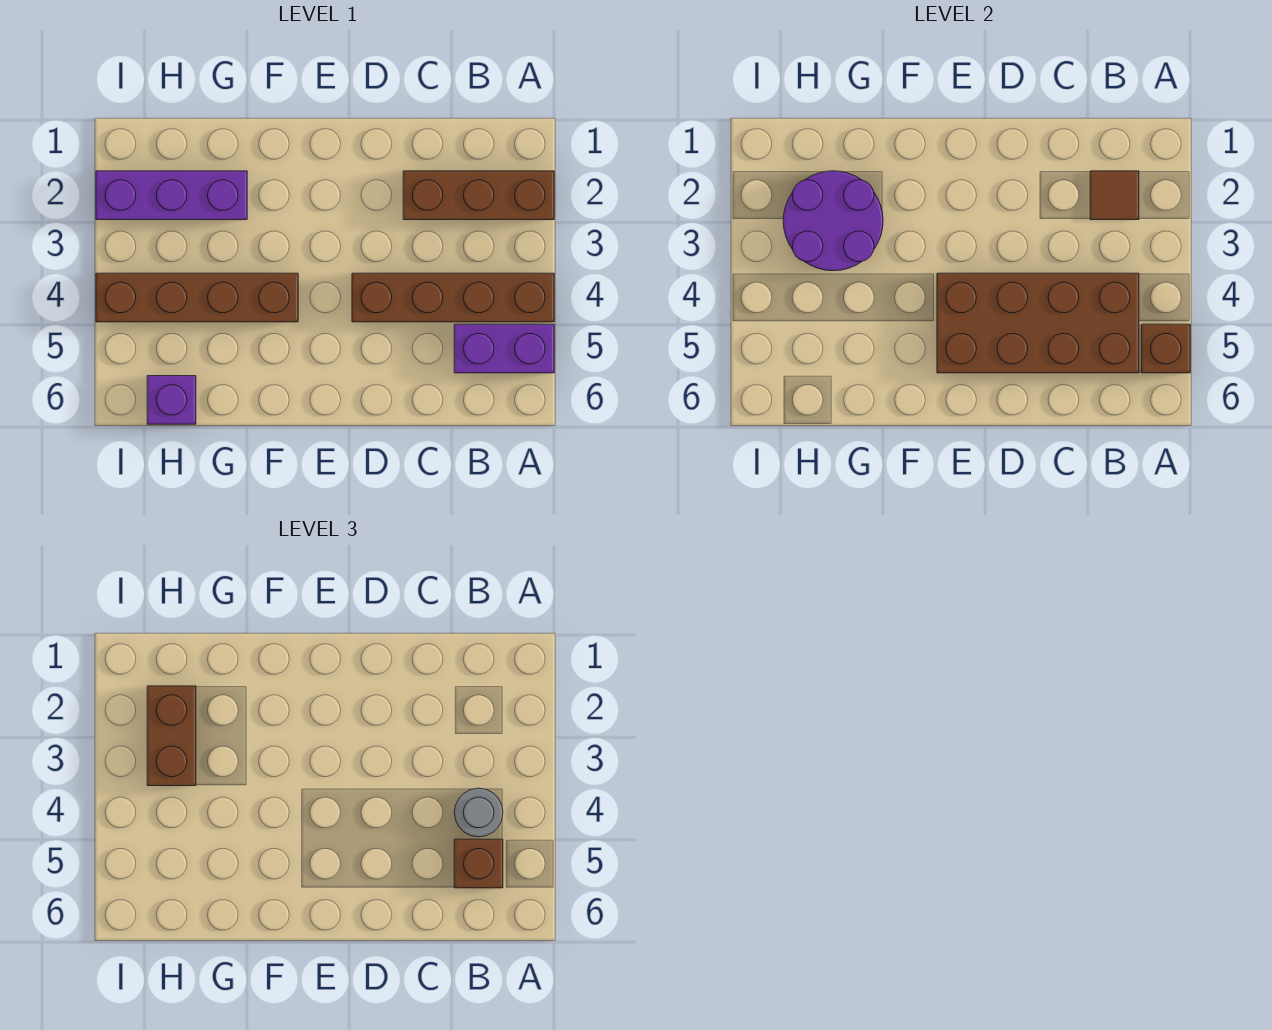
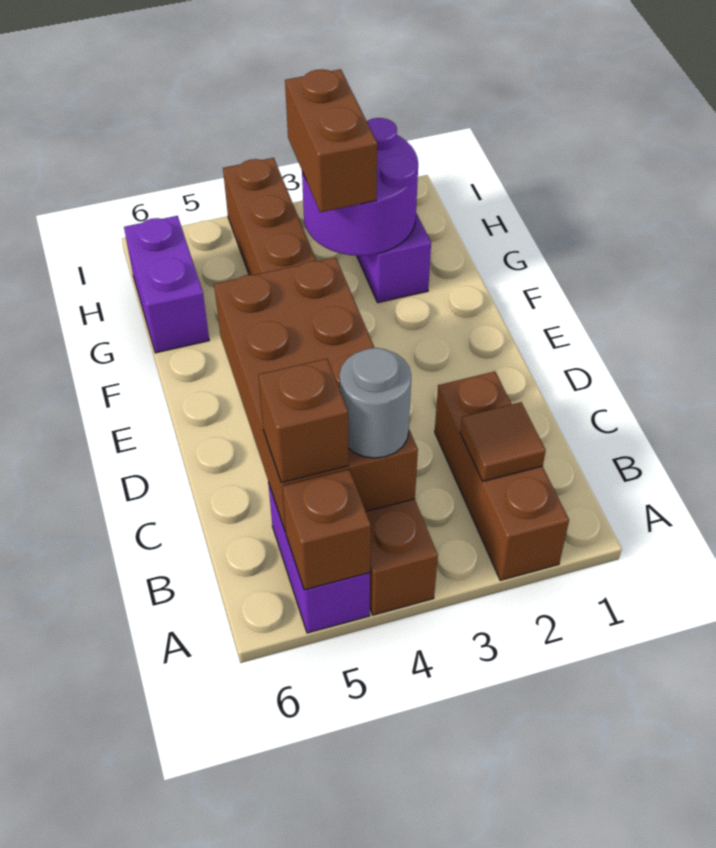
brown 1x2 brick [147,686,196,786] -> brown 1x2 brick turned to [285,69,377,212]
purple 1x1 brick [147,376,196,424] -> purple 1x2 brick [124,216,209,353]

